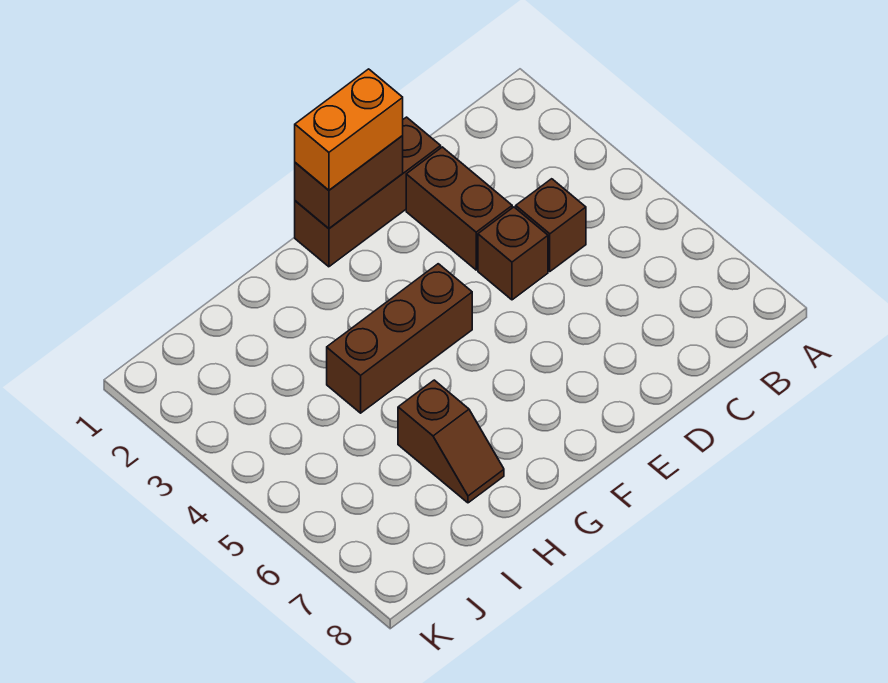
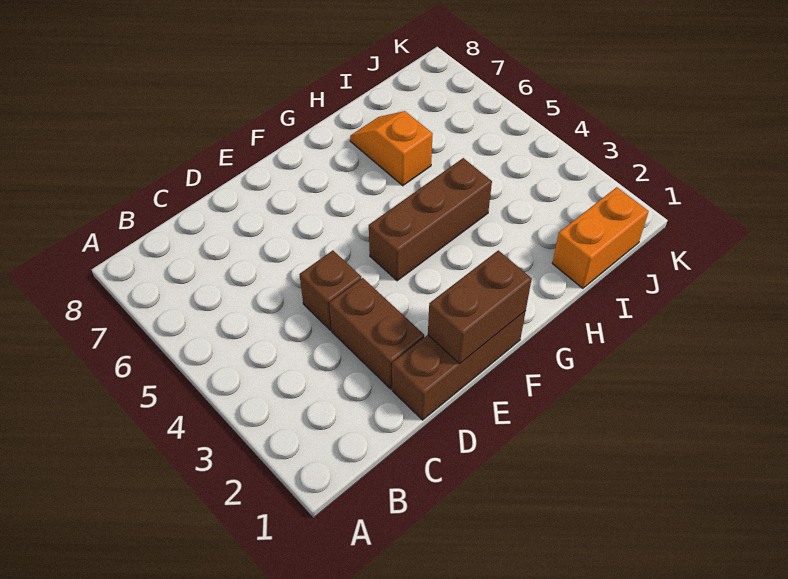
brown 1x1 brick [516,179,586,271] -> none
orange 1x2 brick [295,69,403,190] -> orange 1x2 brick moved to [552,187,649,288]
brown 1x2 slope [398,380,504,503] -> orange 1x2 slope [350,111,433,186]

